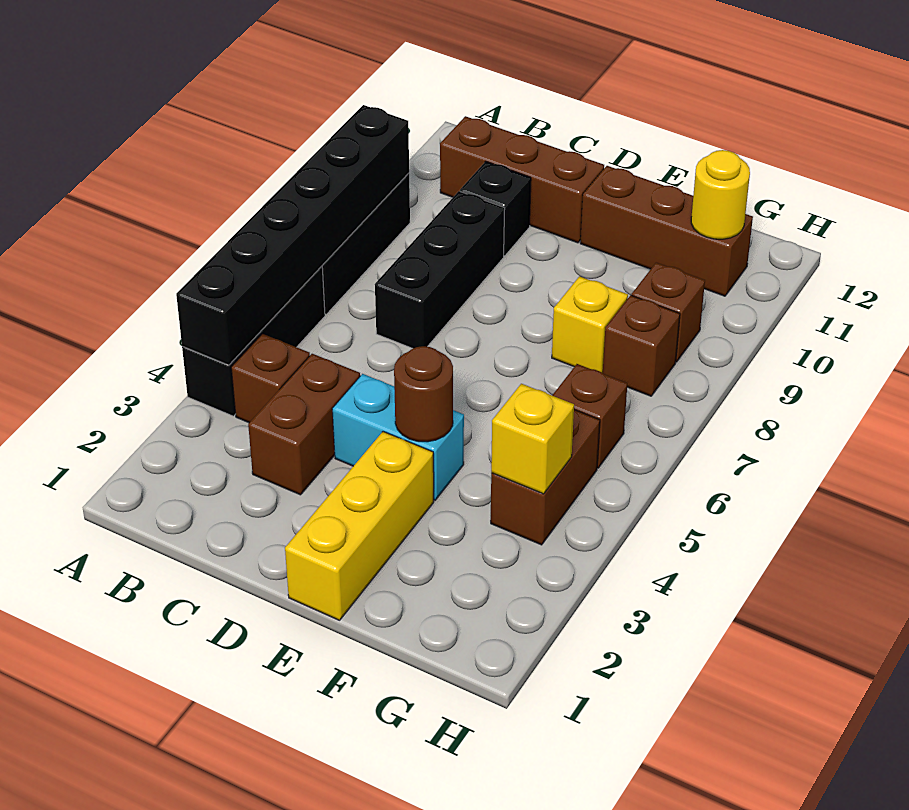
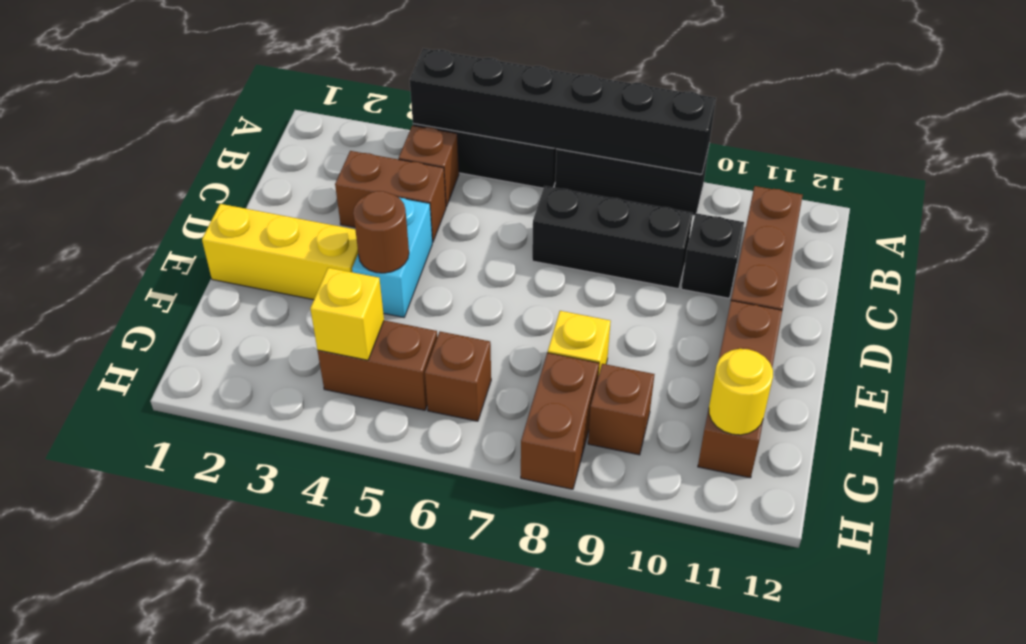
brown 1x1 brick [603,295,680,396] -> brown 1x2 brick [521,353,599,489]

